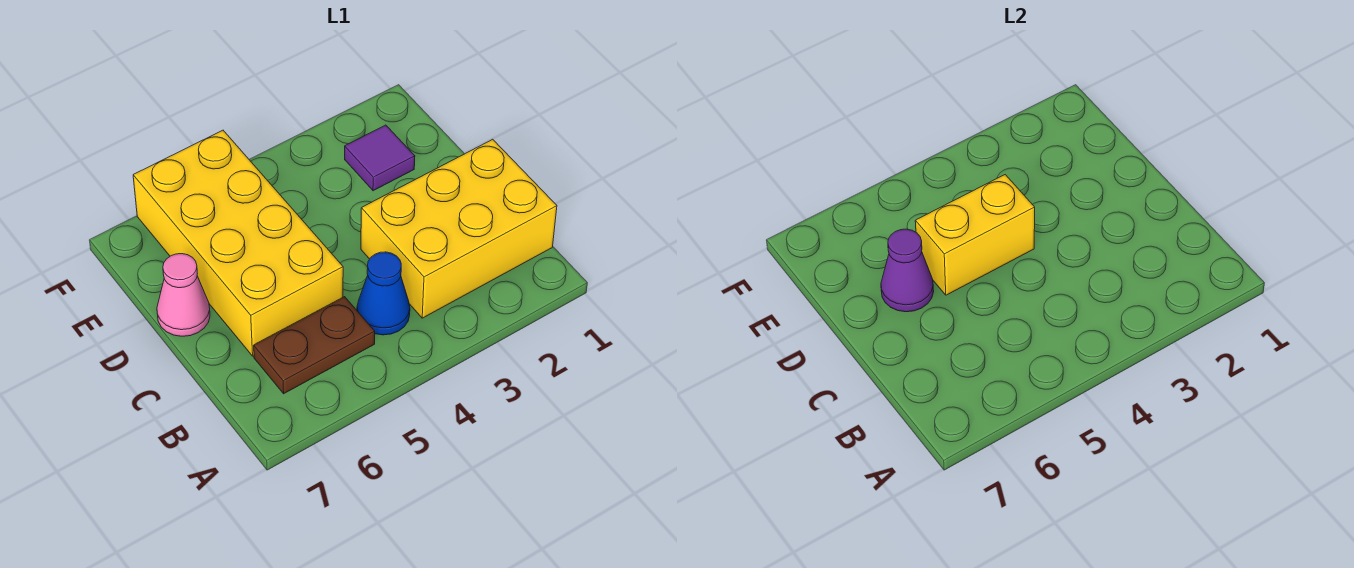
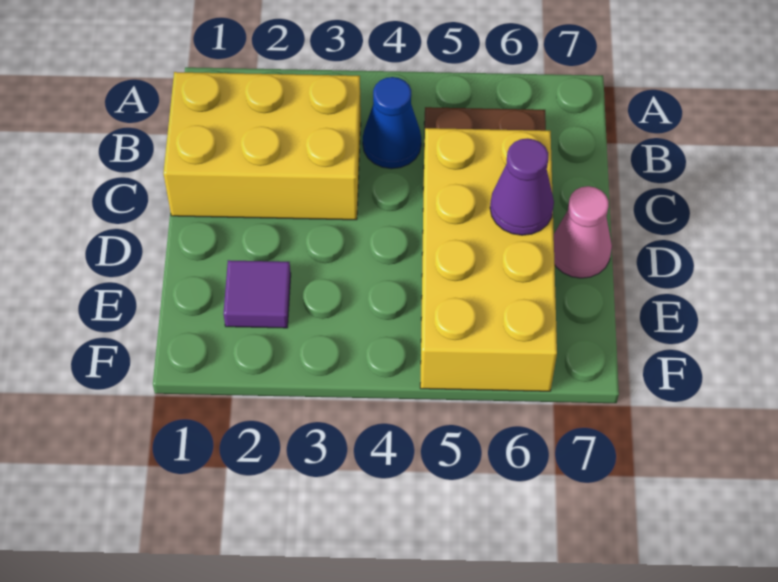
yellow 1x2 brick [915,175,1035,295] -> none

